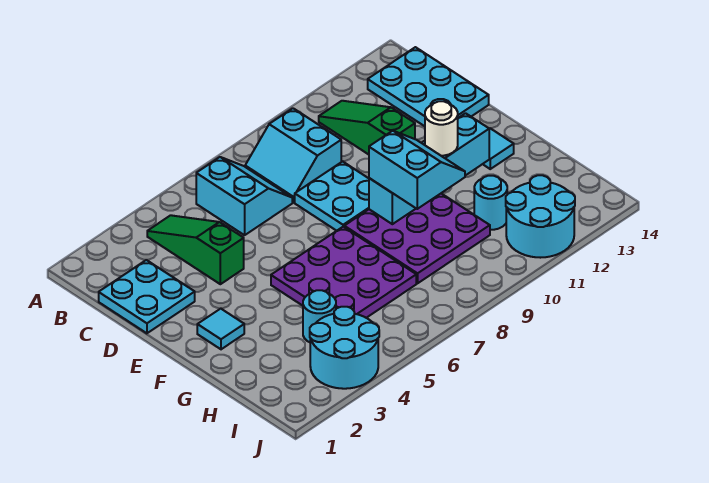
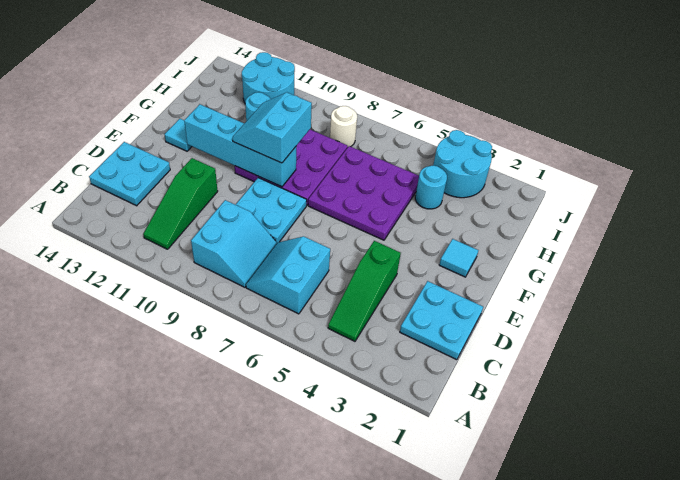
cyan 2x3 plate [368,47,489,126] -> cyan 2x2 plate [89,142,170,206]
white 1x1 round brick [425,101,458,156] -> white 1x1 round brick moved to [330,106,357,147]

